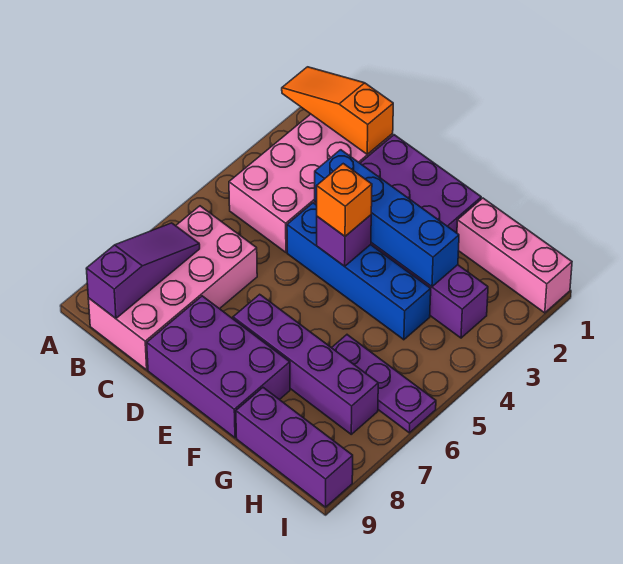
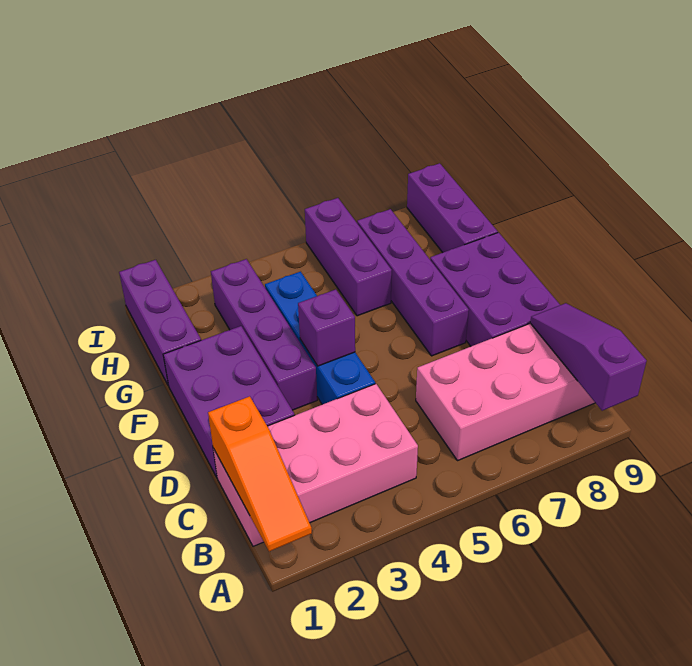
purple 1x3 slope [86,223,200,318] -> purple 1x3 slope turned to [530,303,646,411]
blue 1x4 brick [315,150,459,287] -> none
orange 1x1 brick [317,164,372,236] -> none
pink 1x3 brick [457,198,572,313] -> purple 1x3 brick [119,260,201,386]
purple 1x3 plate [332,335,436,433] -> purple 1x3 brick [305,198,392,316]

